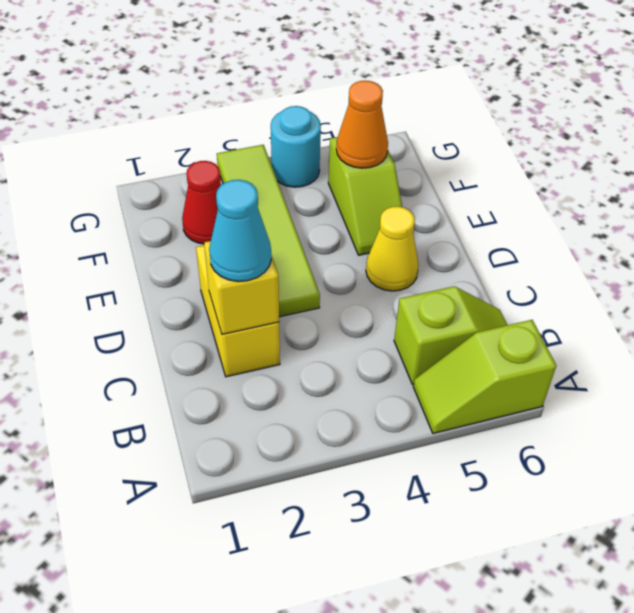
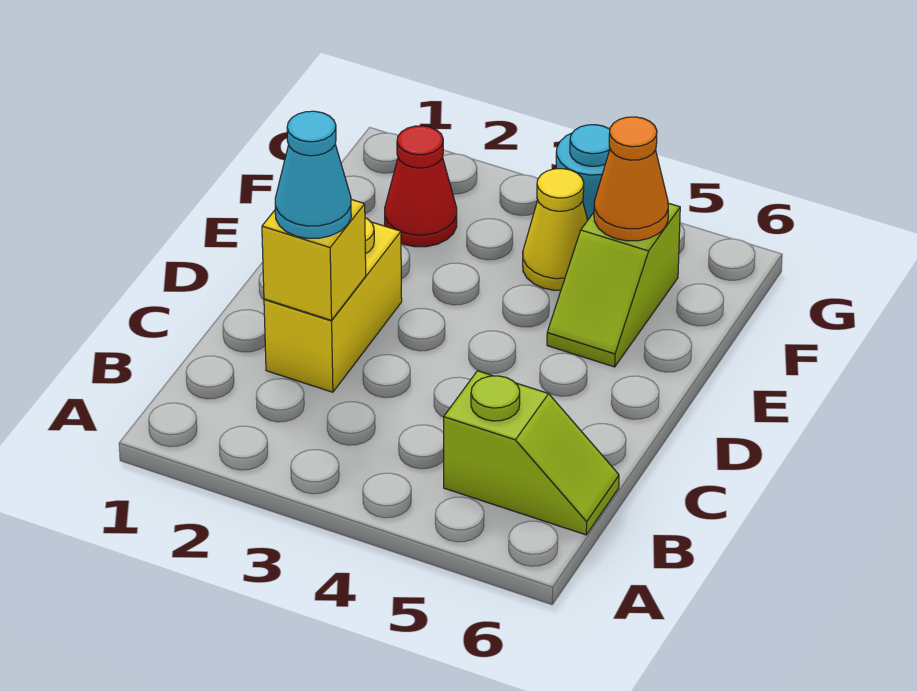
lime 1x2 slope [413,320,556,433] -> none
lime 1x4 tile [217,145,320,317] -> none
yellow 1x1 cone [366,206,419,291] -> yellow 1x1 cone moved to [523,169,588,290]

